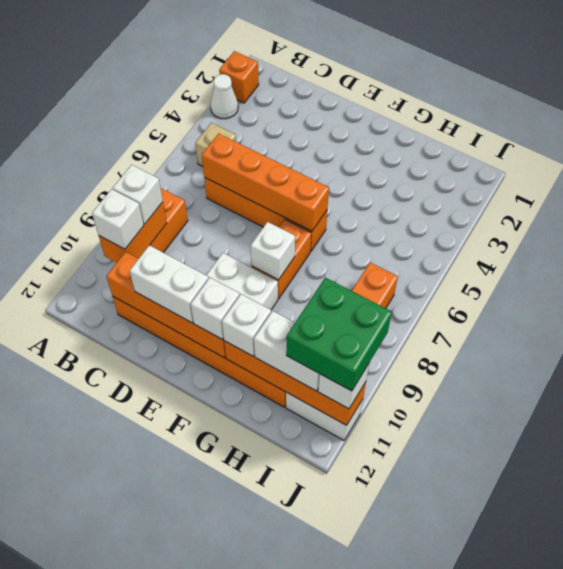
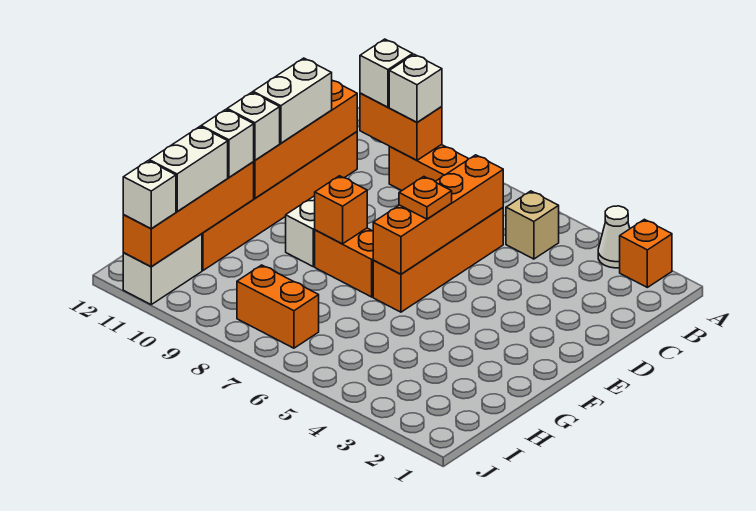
none -> orange 1x1 plate [399,177,452,219]
white 1x1 brick [251,222,295,280] -> orange 1x1 brick [315,176,367,244]
green 2x2 brick [286,278,392,391] -> none

